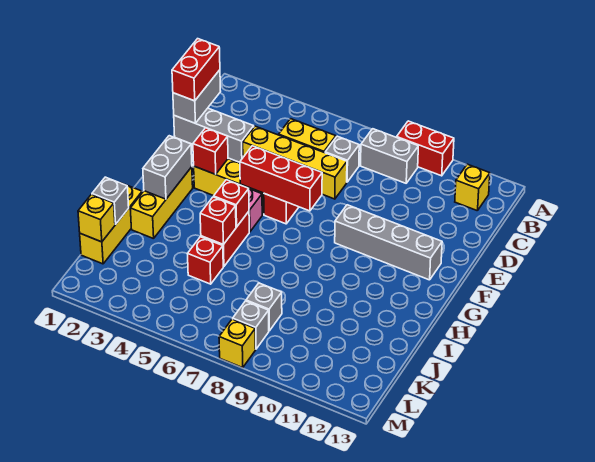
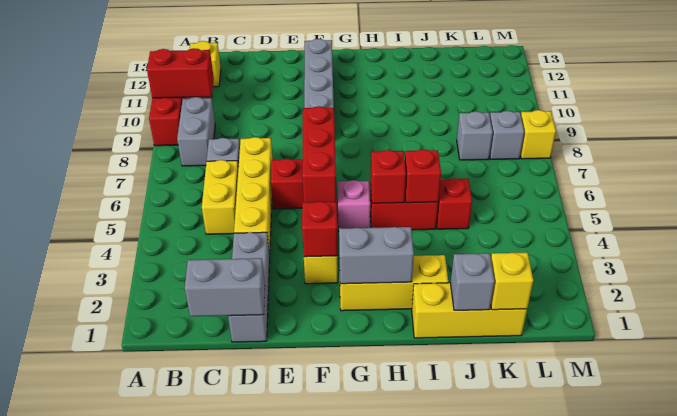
red 1x2 brick [172,39,220,101] -> red 1x2 brick moved to [147,48,214,98]

